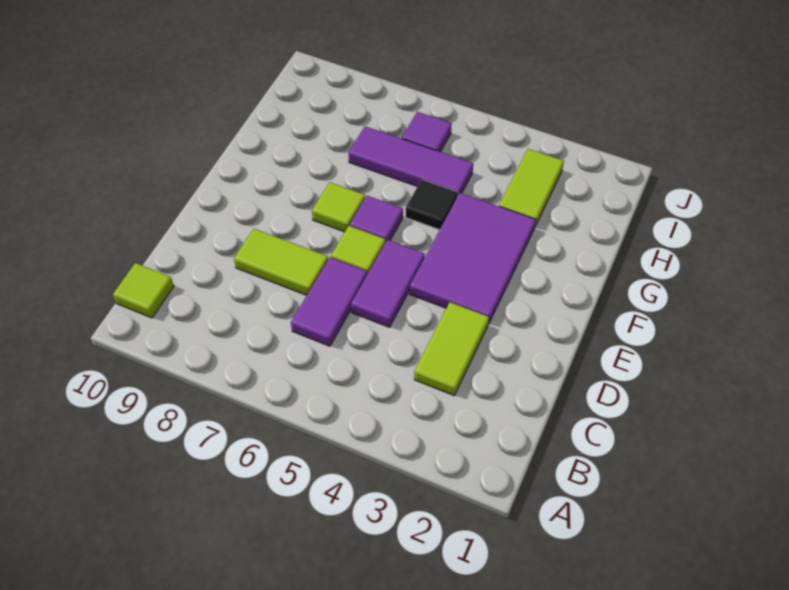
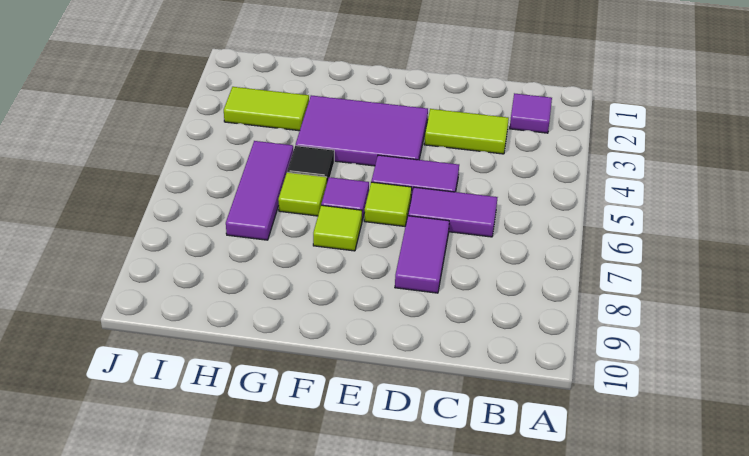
lime 1x1 tile [113,263,174,318] -> lime 1x1 tile moved to [278,172,327,216]
lime 1x2 tile [234,229,328,295] -> purple 1x2 tile [395,216,449,293]
purple 1x1 tile [402,112,452,152] -> purple 1x1 tile moved to [510,93,552,133]

